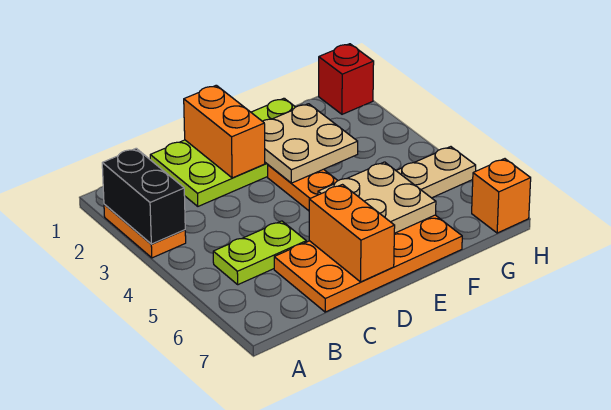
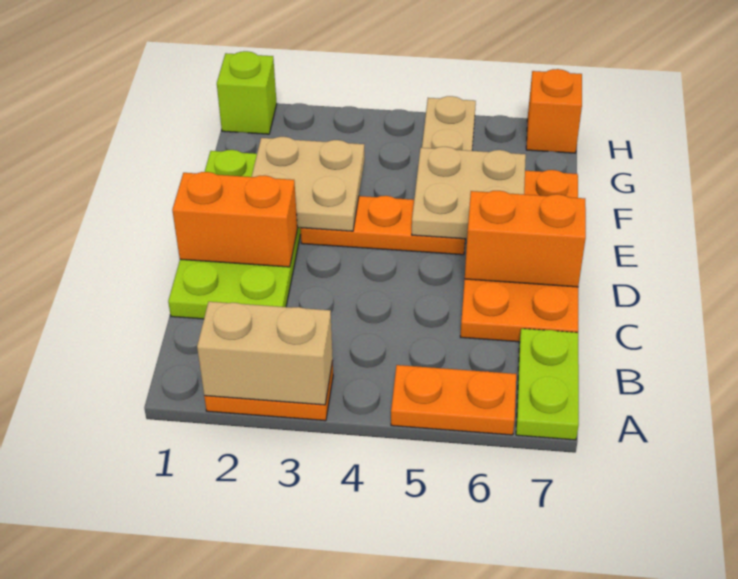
black 1x2 brick [102,148,185,244] -> tan 1x2 brick [197,302,333,405]
none -> orange 1x2 plate [391,365,516,435]
lime 1x2 plate [213,221,306,285] -> lime 1x2 plate moved to [516,329,579,440]
red 1x1 brick [319,44,374,114] -> lime 1x1 brick [217,51,277,134]

